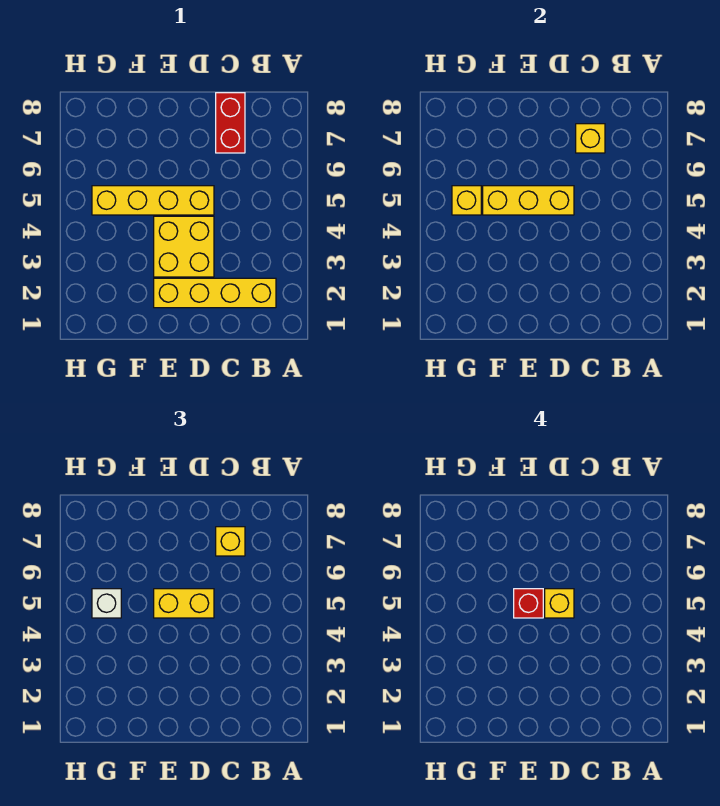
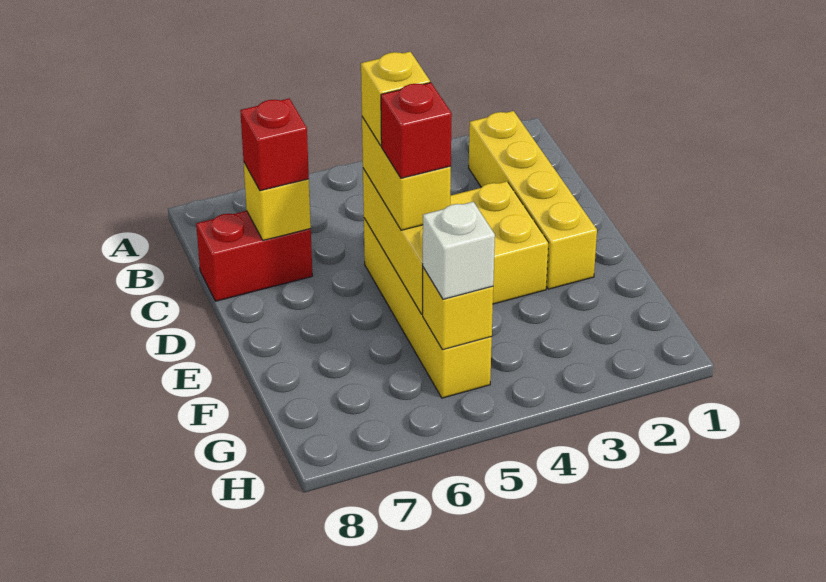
yellow 1x1 brick [216,527,245,556] -> red 1x1 brick [240,99,309,191]

